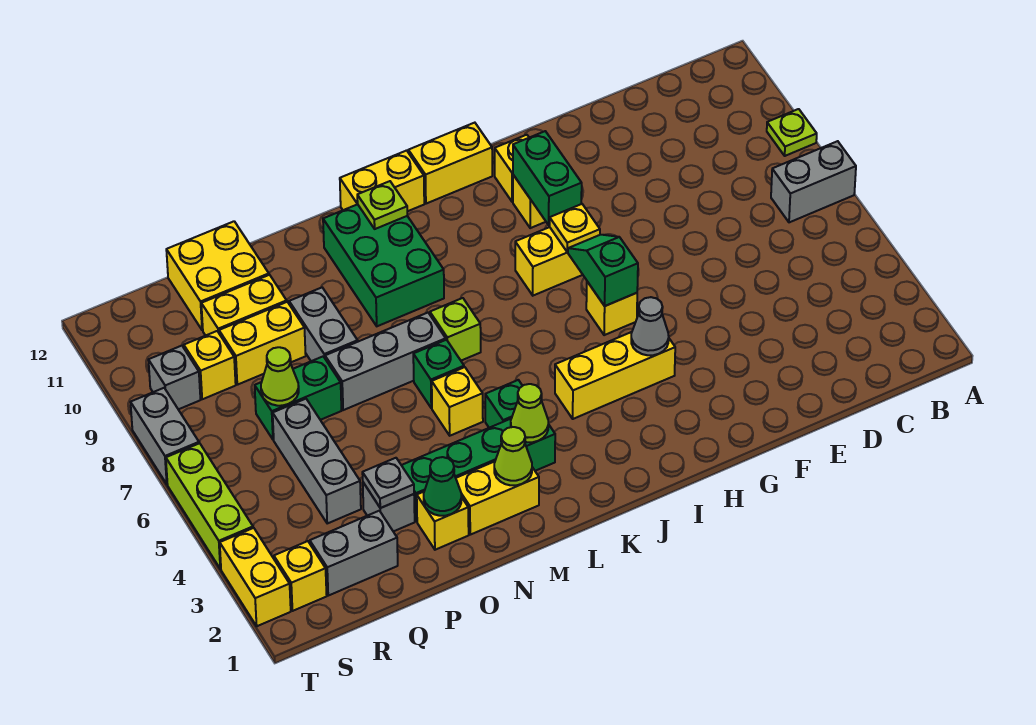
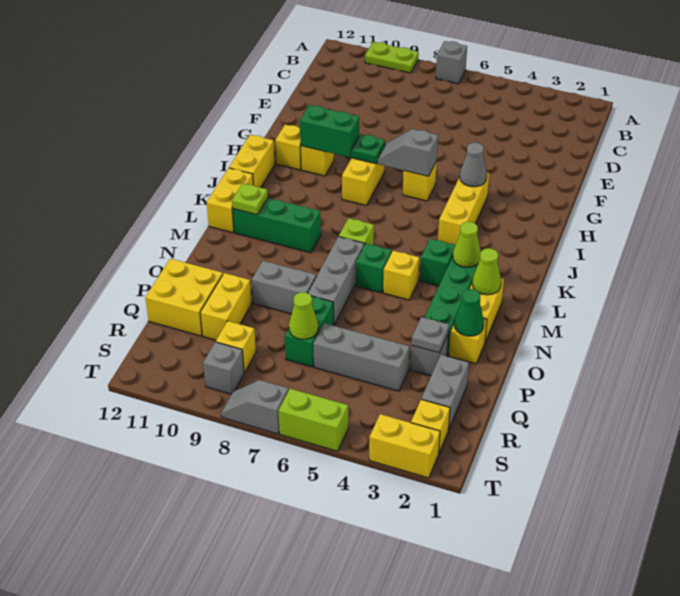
grey 1x2 brick [771,141,856,222] -> grey 1x1 brick [436,41,467,84]
lime 1x1 plate [767,109,817,156] -> lime 1x2 plate [365,42,419,73]
green 1x2 slope [568,235,638,306] -> grey 1x2 slope [377,129,438,176]
yellow 1x1 plate [550,204,600,252] -> green 1x1 plate [352,134,385,164]
green 2x3 brick [323,204,444,326] -> green 1x3 brick [233,198,321,253]
yellow 1x2 brick [219,302,306,385] -> none
lime 1x3 brick [166,443,253,569] -> lime 1x2 brick [278,389,348,451]
grey 1x2 brick [131,388,199,484] -> grey 1x2 slope [221,380,289,434]

